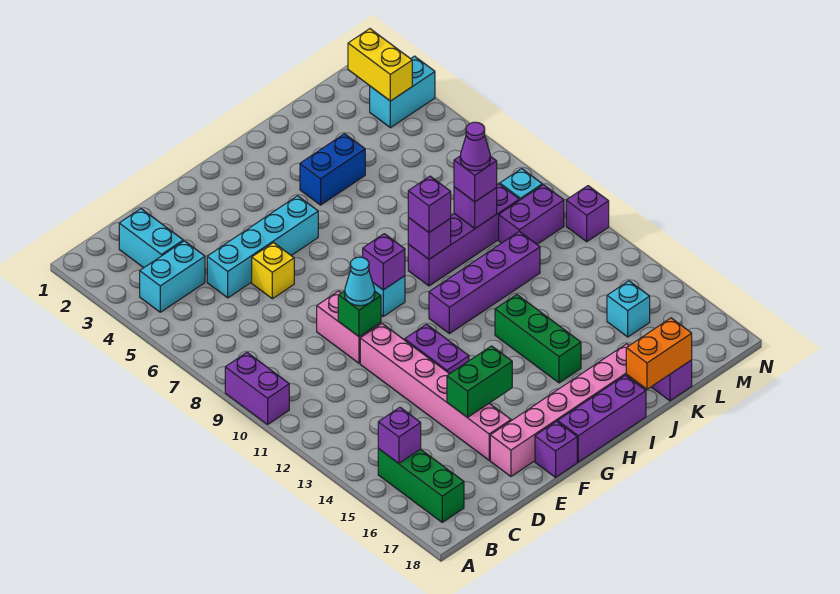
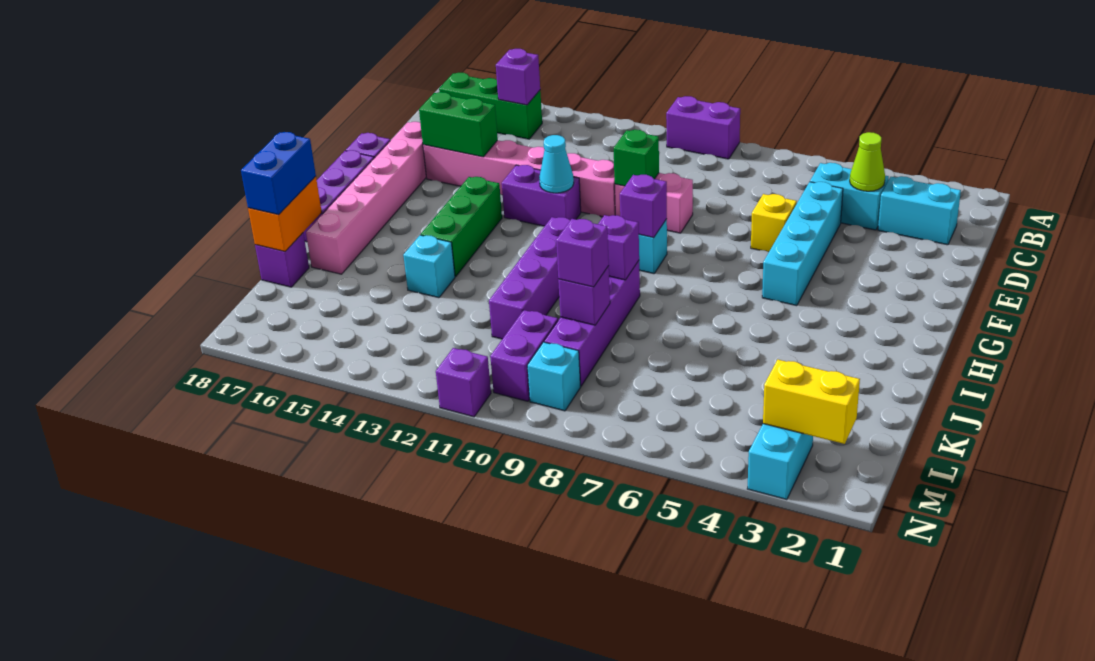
cyan 1x2 brick [140,241,205,312] -> cyan 1x2 brick turned to [810,163,889,230]
none -> lime 1x1 cone [850,132,885,191]
cyan 1x1 cone [345,257,375,306] -> cyan 1x1 cone moved to [539,135,574,193]
green 1x2 brick [447,346,512,417] -> green 1x2 brick turned to [419,92,498,157]
blue 1x2 brick [300,134,365,205] -> blue 1x2 brick moved to [241,132,316,215]
purple 1x1 brick [408,176,451,232] -> none
green 1x3 brick [495,295,581,383] -> green 1x3 brick turned to [421,177,502,277]
purple 1x1 cone [460,122,490,171] -> none
cyan 1x1 brick [607,281,650,337] -> cyan 1x1 brick moved to [403,235,455,298]

